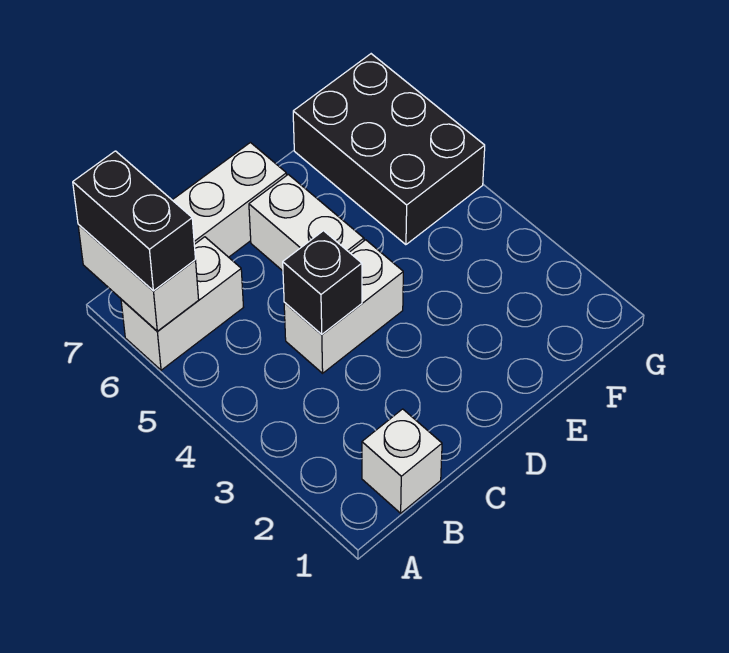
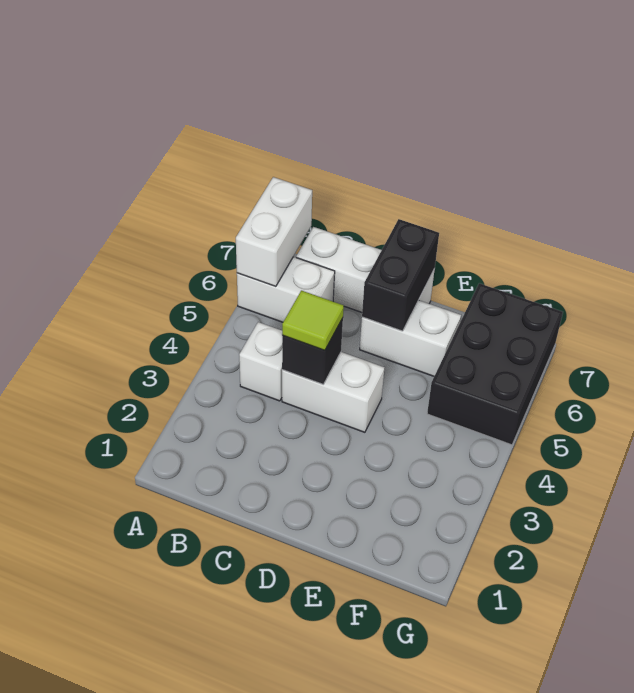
black 1x2 brick [73,151,195,291] -> black 1x2 brick moved to [362,219,439,331]
white 1x1 brick [362,409,442,513] -> white 1x1 brick moved to [239,322,282,401]
none -> lime 1x1 tile [282,291,344,350]
white 1x2 brick [249,174,364,271] -> white 1x2 brick turned to [360,300,461,376]

